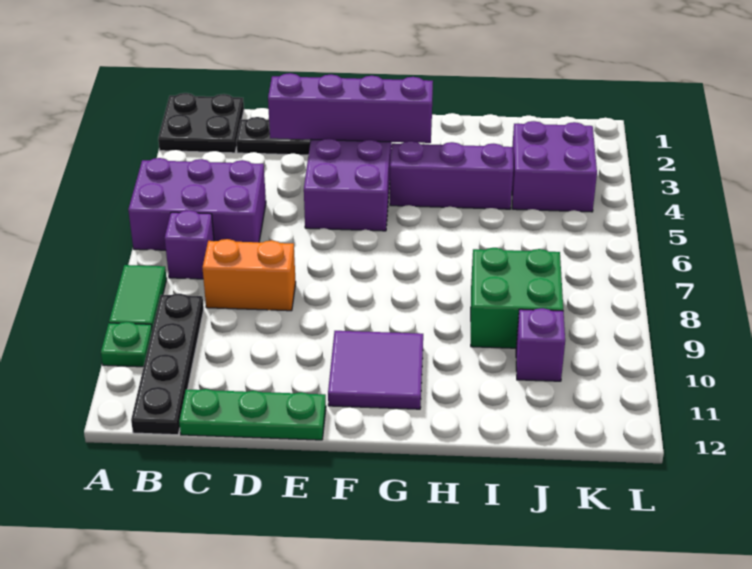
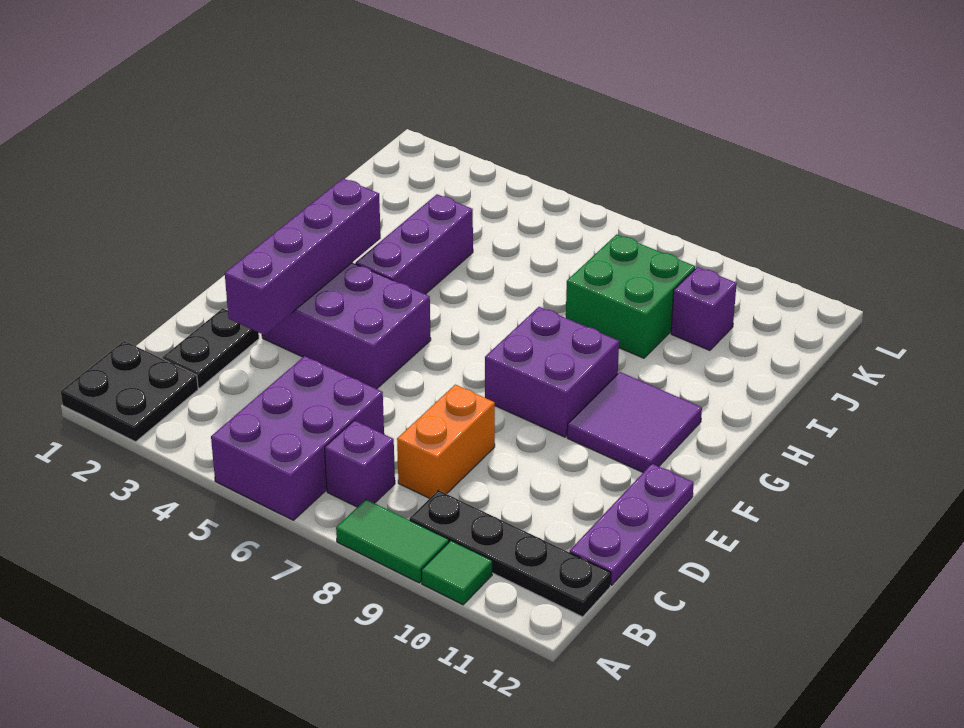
green 1x1 plate [101,322,152,367] -> green 1x1 tile [421,541,492,605]
green 1x3 plate [179,389,326,440] -> purple 1x3 plate [570,464,694,585]
purple 2x2 brick [512,121,597,212] -> purple 2x2 brick moved to [485,307,619,437]

